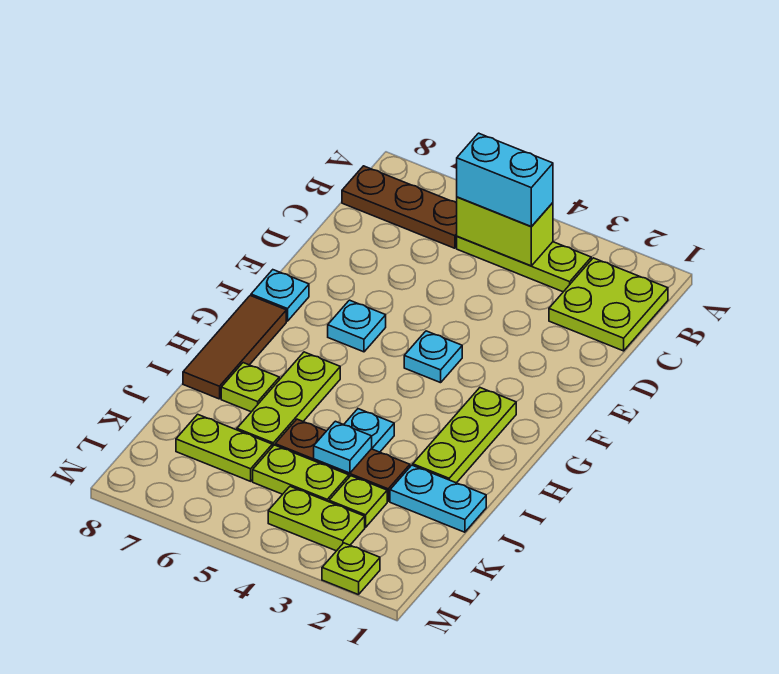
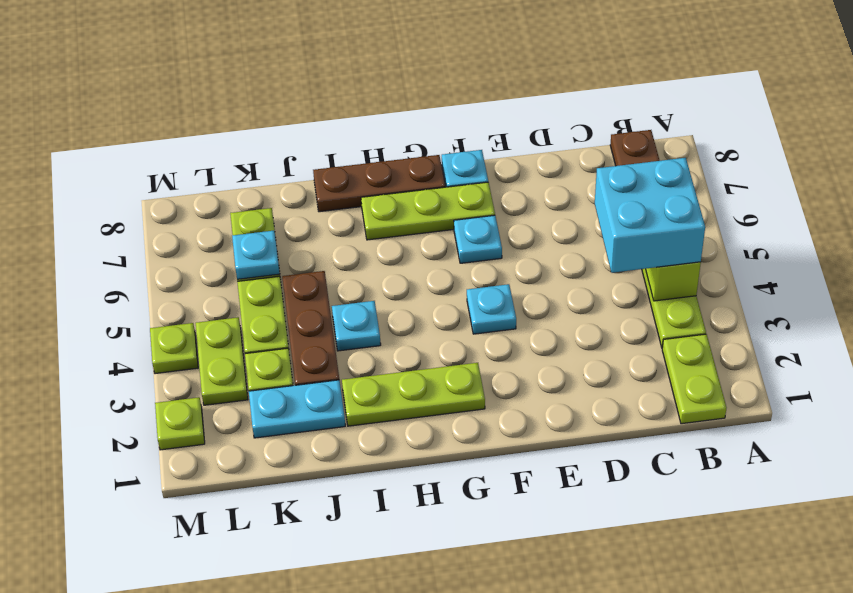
lime 2x2 plate [549,258,668,351] -> lime 1x2 plate [662,334,727,424]
cyan 1x2 brick [457,133,553,227] -> cyan 2x2 brick [595,158,705,273]
brown 1x3 tile [183,296,286,399] -> brown 1x3 plate [313,155,445,212]
lime 1x3 plate [237,352,340,447] -> lime 1x3 plate moved to [361,182,495,240]
lime 1x1 plate [221,363,279,412] -> lime 1x1 plate moved to [150,323,198,374]
cyan 1x2 plate [390,465,486,532] -> cyan 1x2 plate turned to [249,380,345,438]
cyan 1x1 plate [314,421,372,473] -> cyan 1x1 plate moved to [232,231,280,280]

